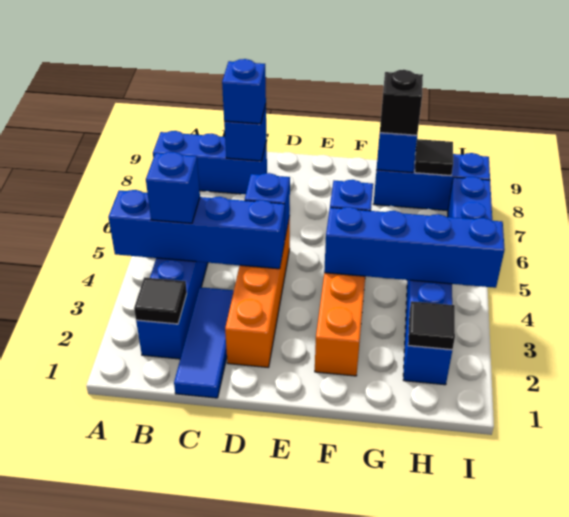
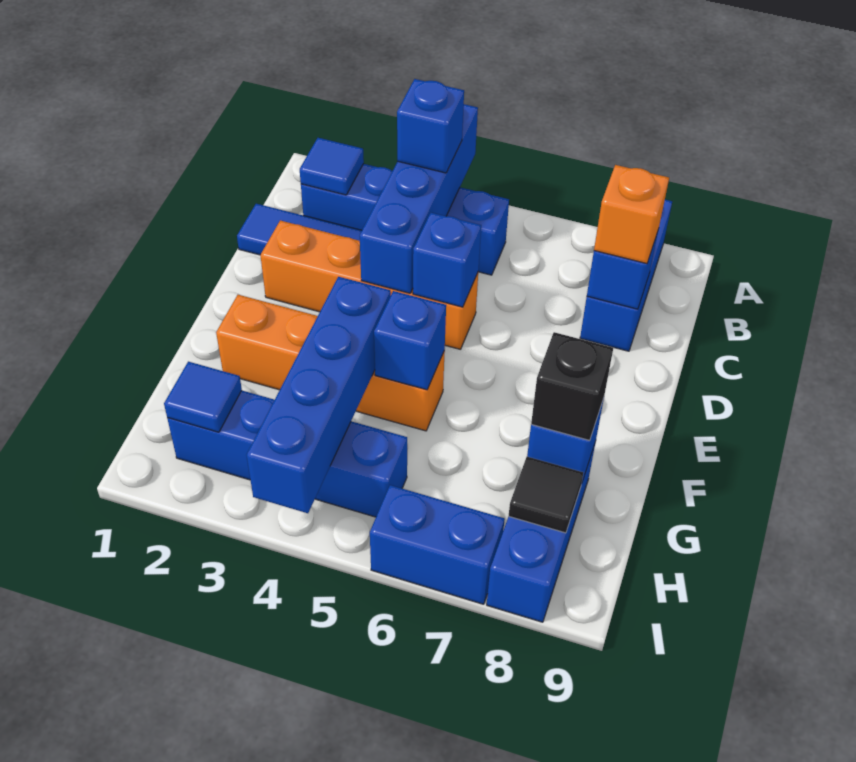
black 1x1 tile [134,277,187,324] -> blue 1x1 tile [300,138,364,195]
blue 1x1 brick [222,59,266,124] -> orange 1x1 brick [594,165,669,264]
black 1x1 tile [408,301,455,350] -> blue 1x1 tile [164,362,242,432]

